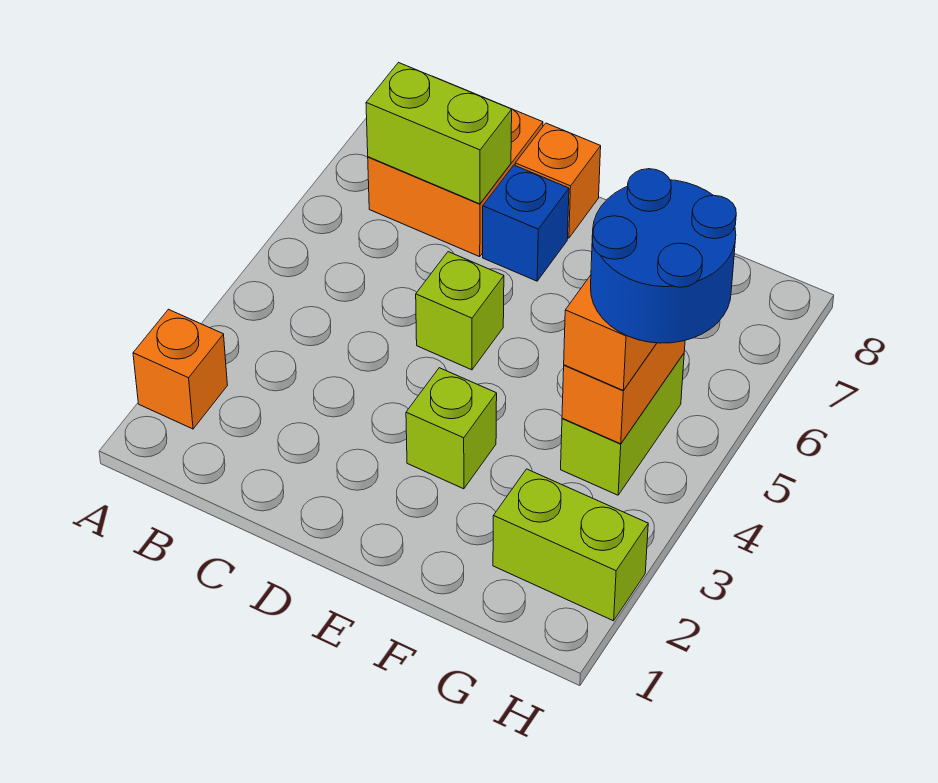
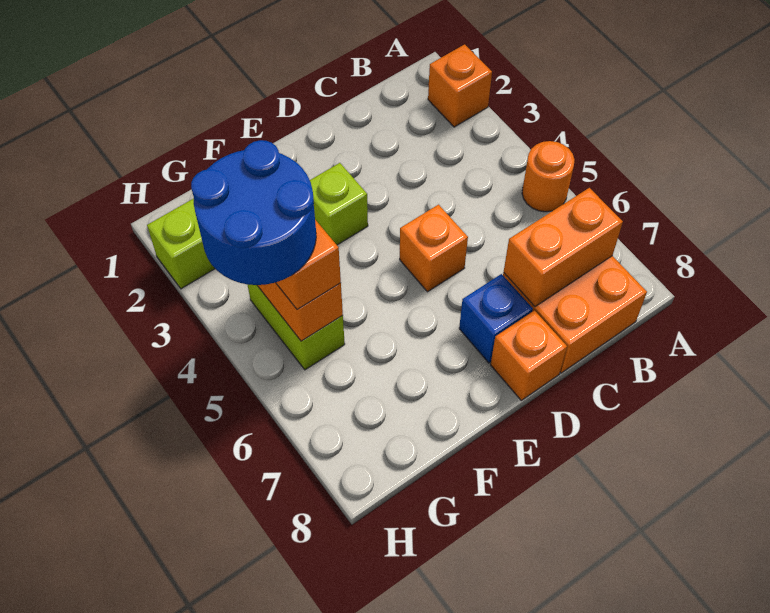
none -> orange 1x1 round brick [522,141,574,212]
lime 1x2 brick [366,63,512,204] -> orange 1x2 brick [504,188,623,307]
lime 1x1 brick [416,252,504,370] -> orange 1x1 brick [400,205,468,292]

